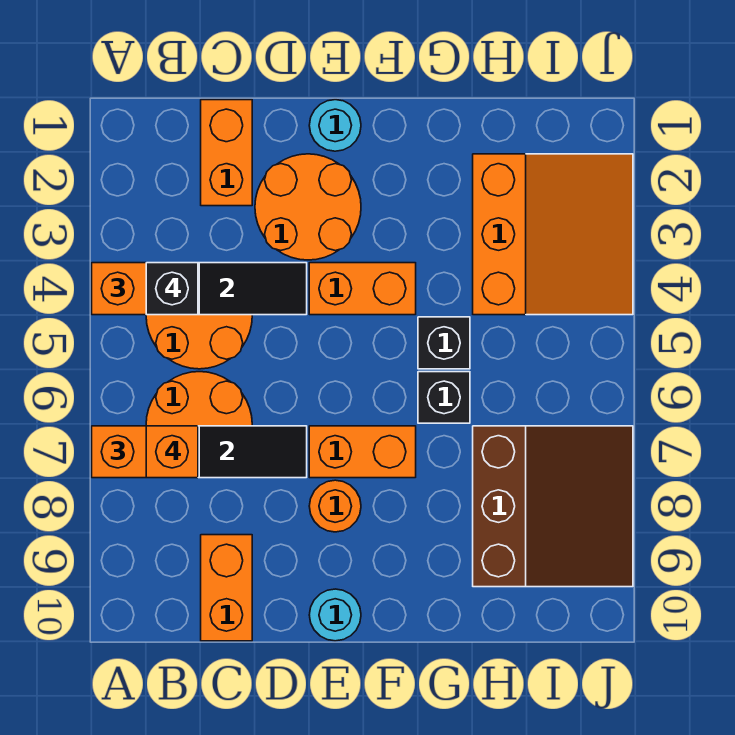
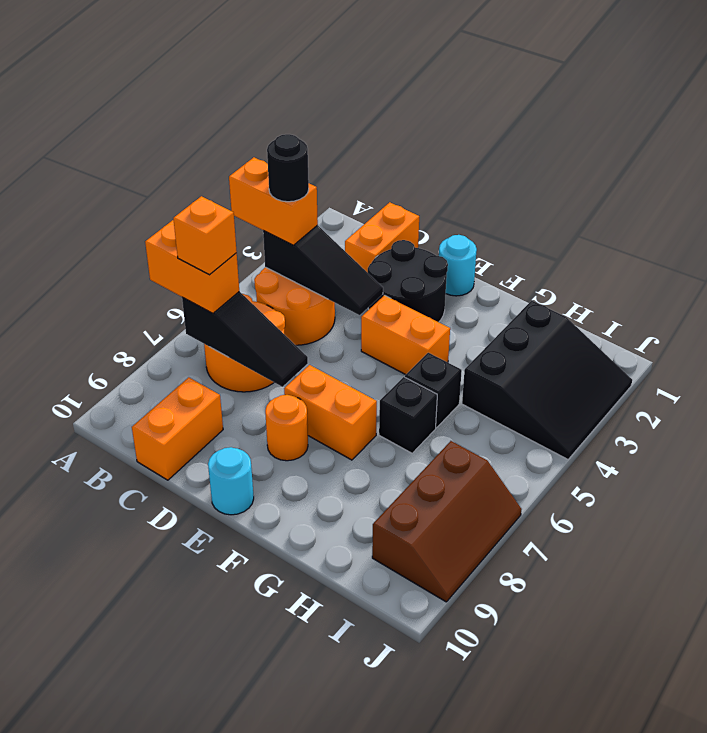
black 1x1 brick [146,263,198,315] -> black 1x1 round brick [267,134,309,202]
orange 2x2 round brick [255,154,361,260] -> black 2x2 round brick [368,240,448,322]
orange 3x3 slope [473,154,633,315] -> black 3x3 slope [462,301,632,459]
brown 3x3 slope [473,426,633,587] -> brown 2x3 slope [372,441,522,602]

